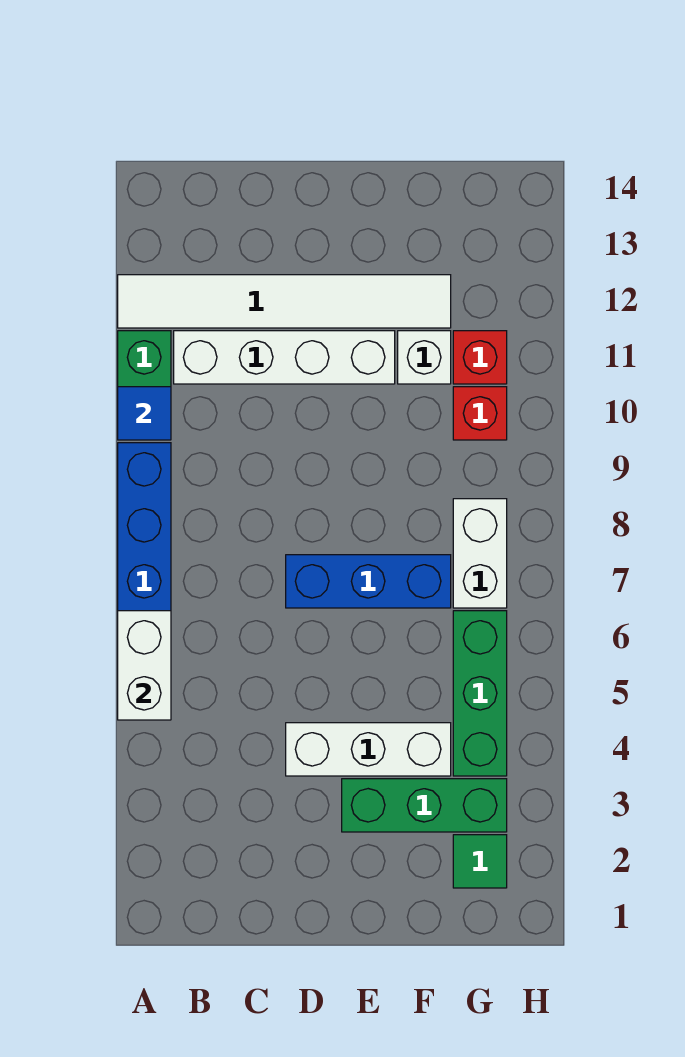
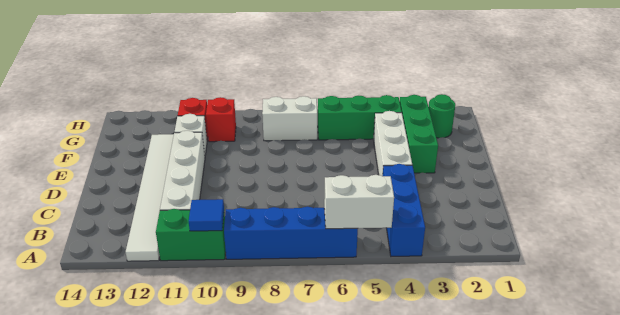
blue 1x3 brick [286,555,451,608] -> blue 1x3 brick moved to [383,164,425,256]
green 1x1 tile [453,835,507,888] -> green 1x1 round brick [429,94,455,138]

